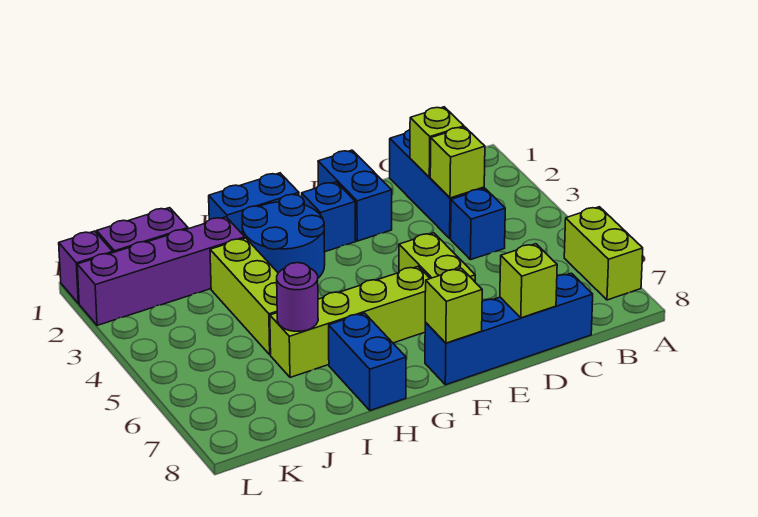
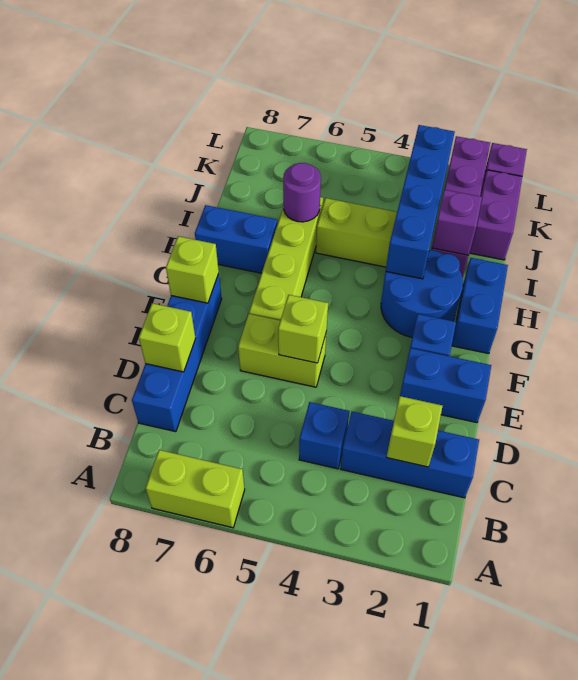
lime 1x1 brick [430,127,485,198] -> lime 1x1 brick moved to [278,295,328,363]
none -> blue 1x4 brick [386,125,455,279]
none -> purple 1x1 brick [432,190,482,256]

